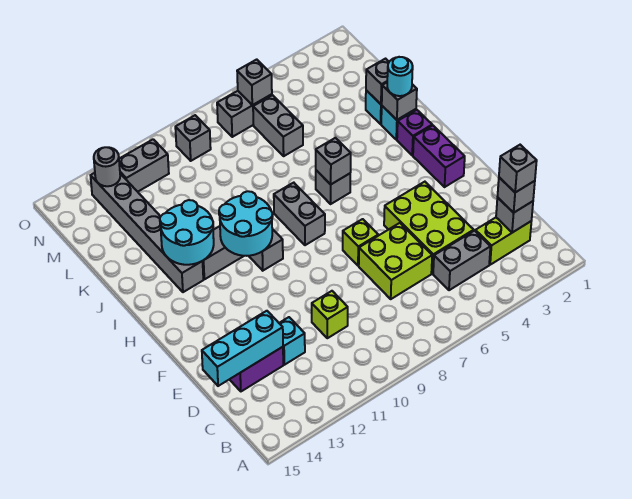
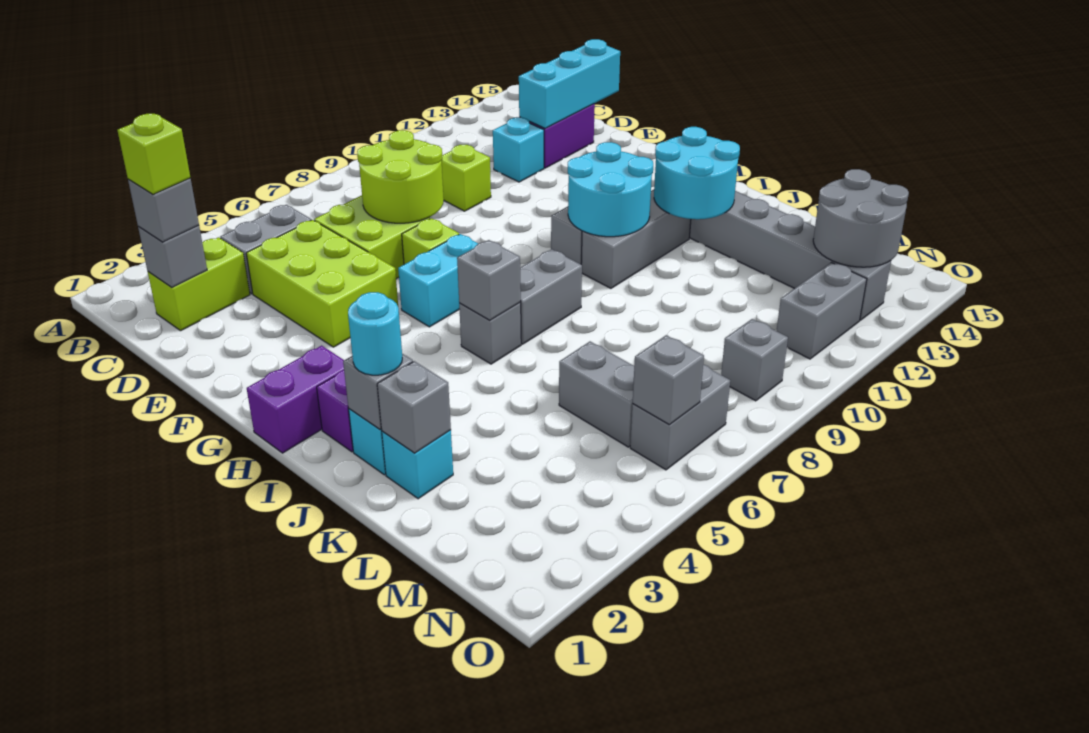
grey 1x1 brick [499,145,537,192] -> lime 1x1 brick [117,114,190,194]
none -> lime 2x2 round brick [357,130,444,223]
purple 1x2 brick [413,125,465,187] -> purple 1x2 brick turned to [247,346,344,453]
none -> cyan 1x2 brick [398,234,478,327]
grey 1x2 brick [274,183,325,245] -> grey 1x2 brick turned to [520,249,582,344]
grey 1x1 round brick [94,147,120,186] -> grey 2x2 round brick [813,169,909,267]

